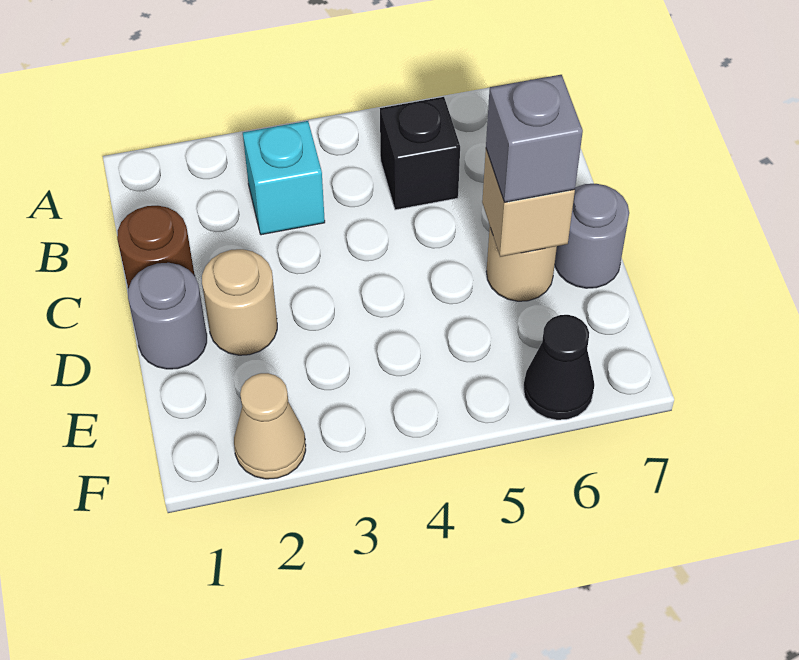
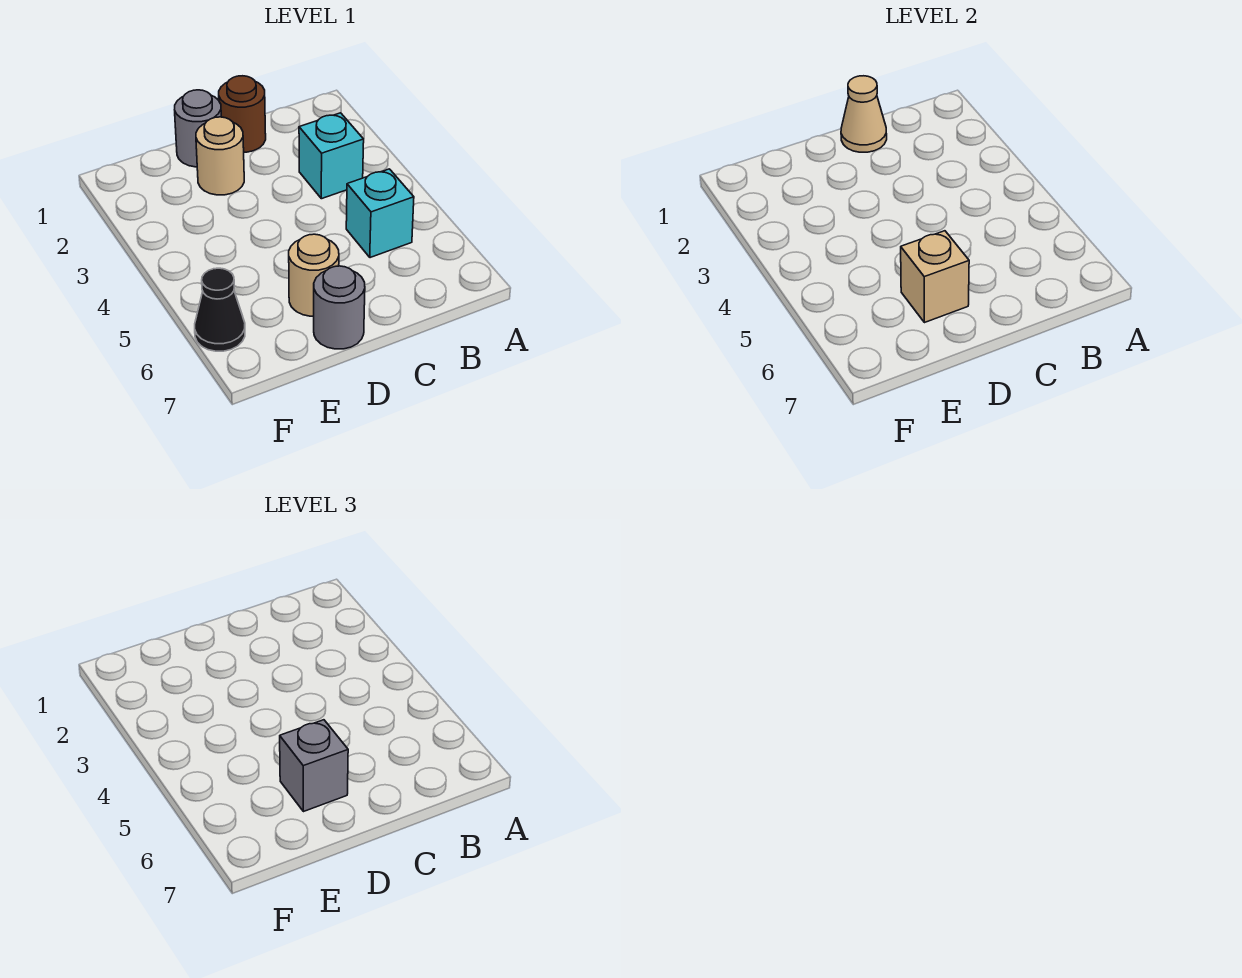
black 1x1 brick [380,97,460,210] -> cyan 1x1 brick [346,169,414,258]
tan 1x1 cone [234,373,306,479] -> tan 1x1 cone moved to [841,76,887,152]

